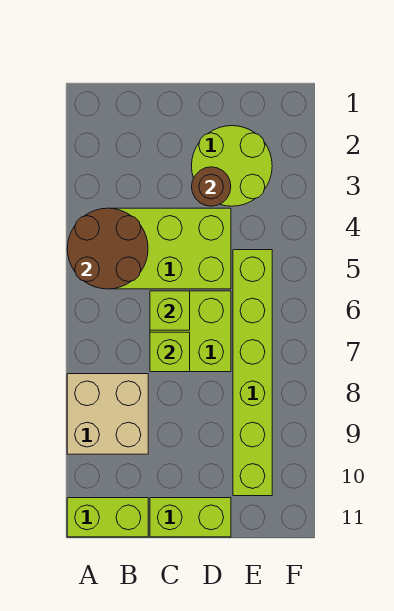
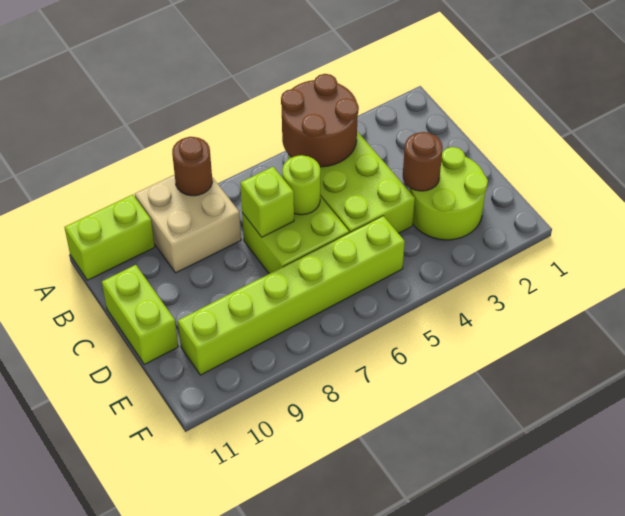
none -> brown 1x1 round brick [172,137,212,196]
lime 1x2 brick [67,498,148,537] -> lime 1x2 brick turned to [65,194,155,280]
lime 1x1 brick [150,291,190,330] -> lime 1x1 round brick [282,155,320,215]

